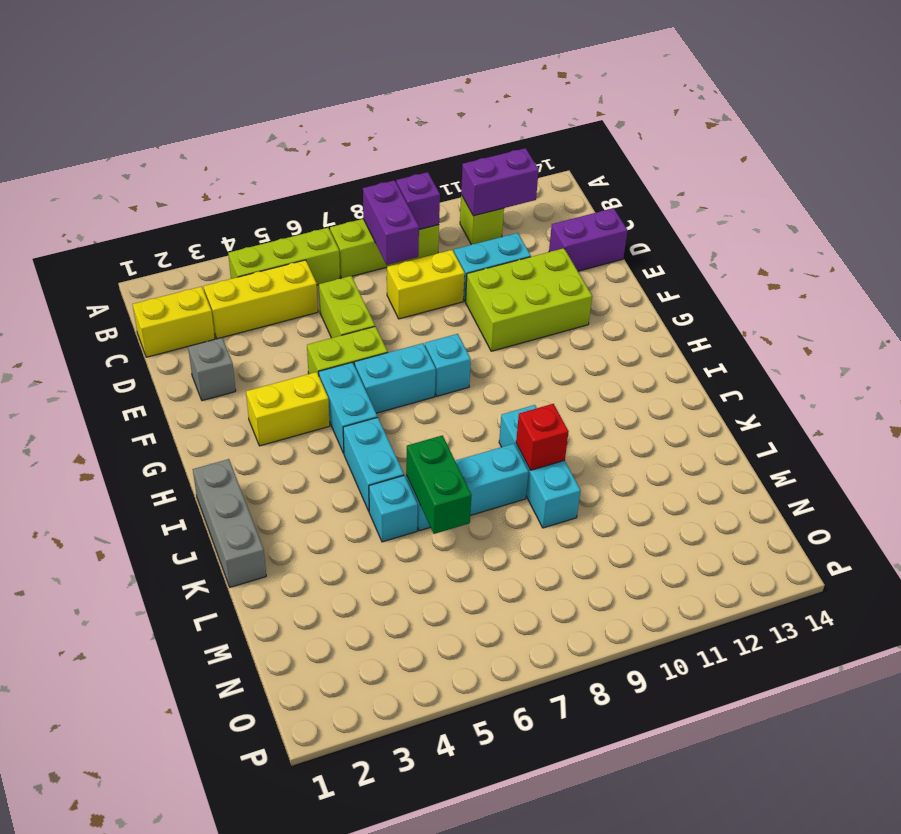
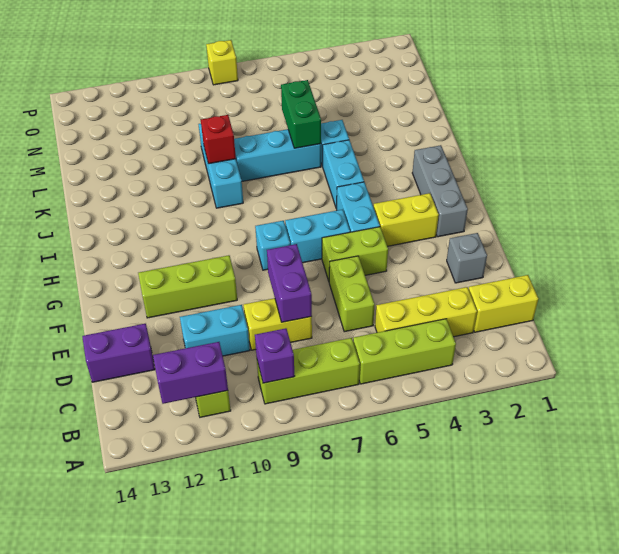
purple 1x2 brick [363,180,419,265] -> purple 1x2 brick moved to [267,244,312,322]
lime 2x3 brick [465,248,592,351] -> lime 1x3 brick [138,255,237,318]
grey 1x3 brick [193,459,266,587] -> grey 1x3 brick moved to [412,145,468,237]
none -> yellow 1x1 brick [206,40,238,85]

